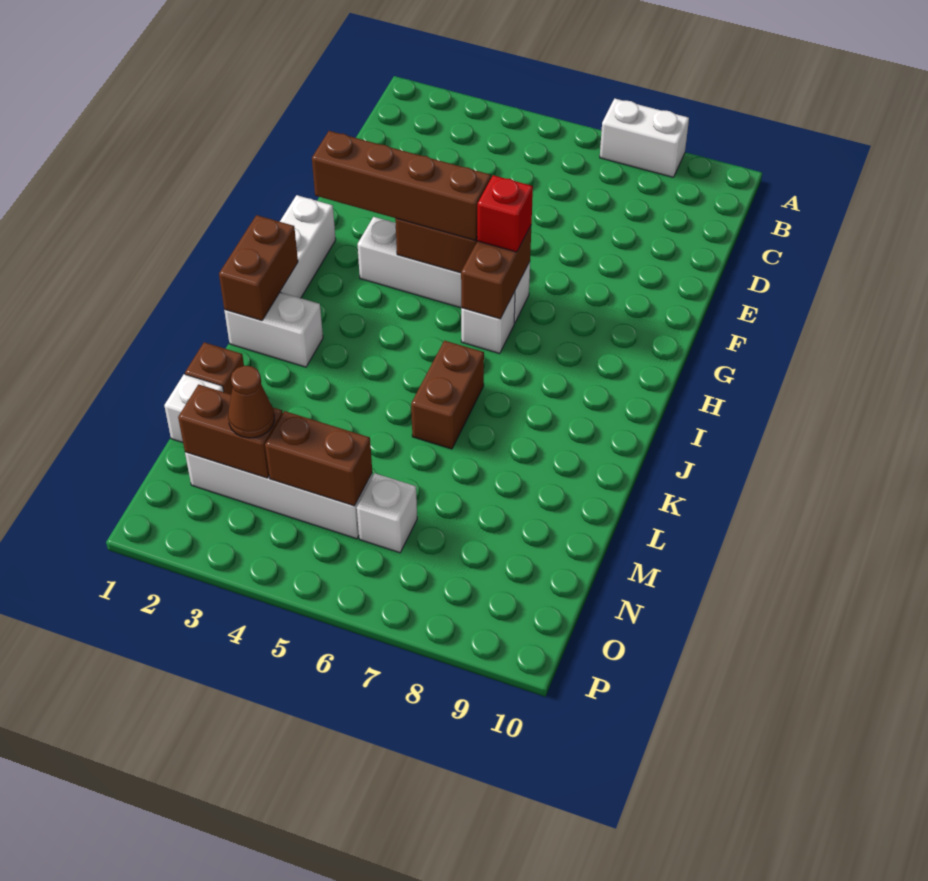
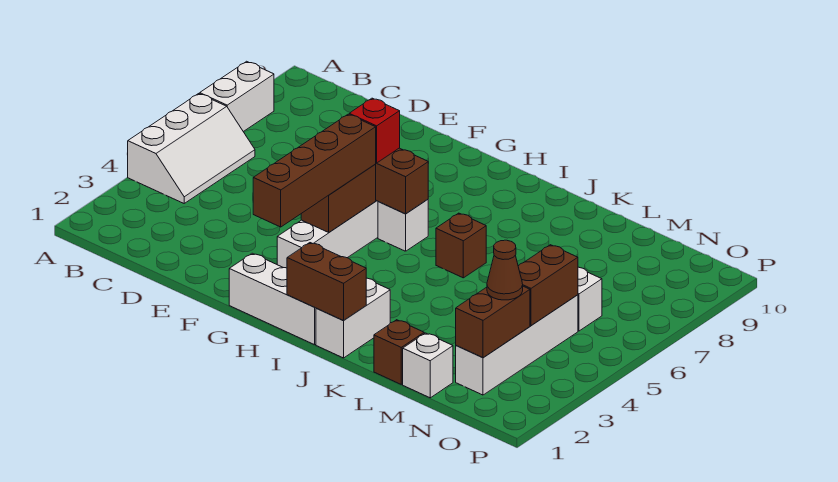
none -> white 2x3 slope [128,94,255,203]
brown 1x2 brick [411,341,484,449] -> brown 1x1 brick [436,213,486,278]

